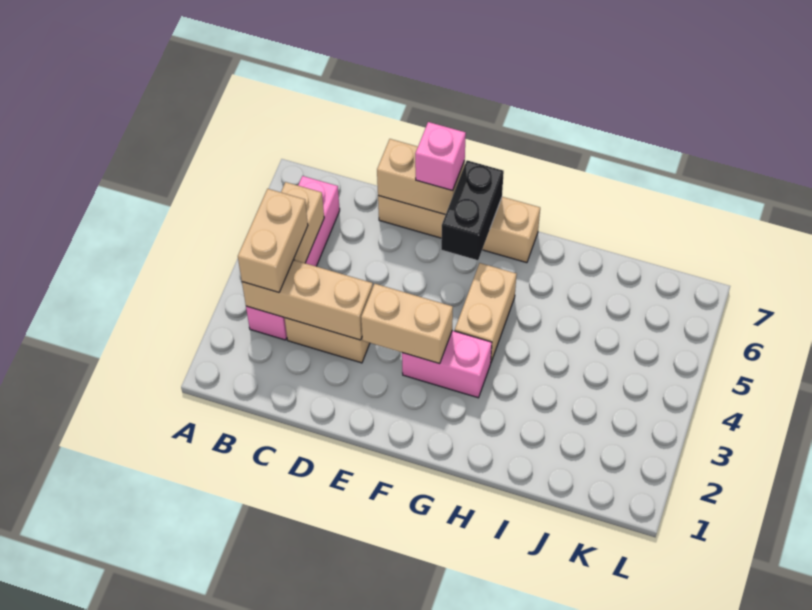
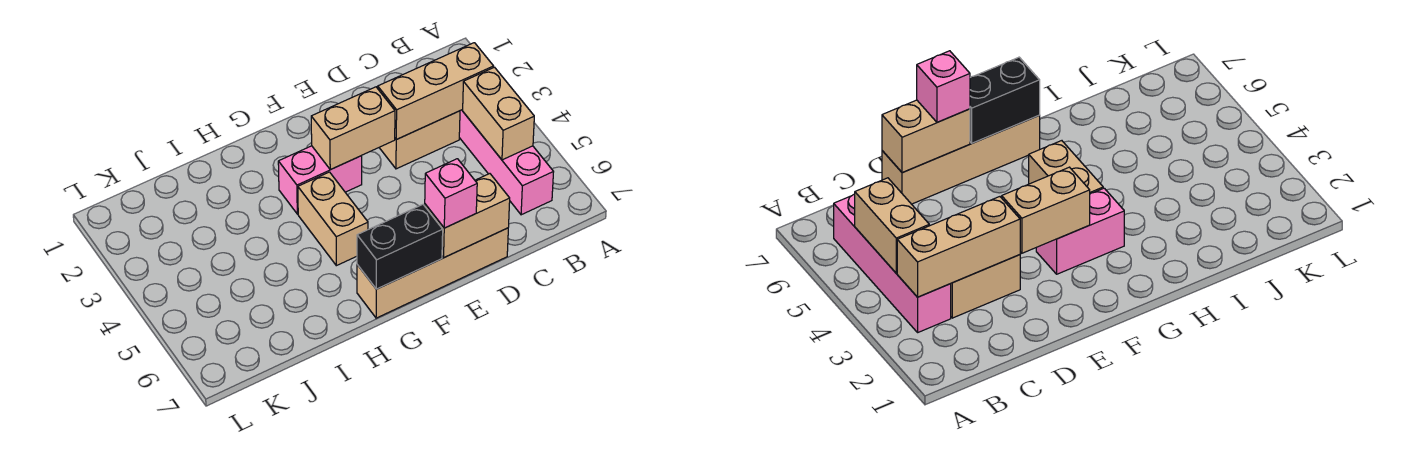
tan 1x2 brick [238,189,308,292] -> none
black 1x2 brick [441,160,504,260] -> black 1x2 brick turned to [357,205,443,289]

